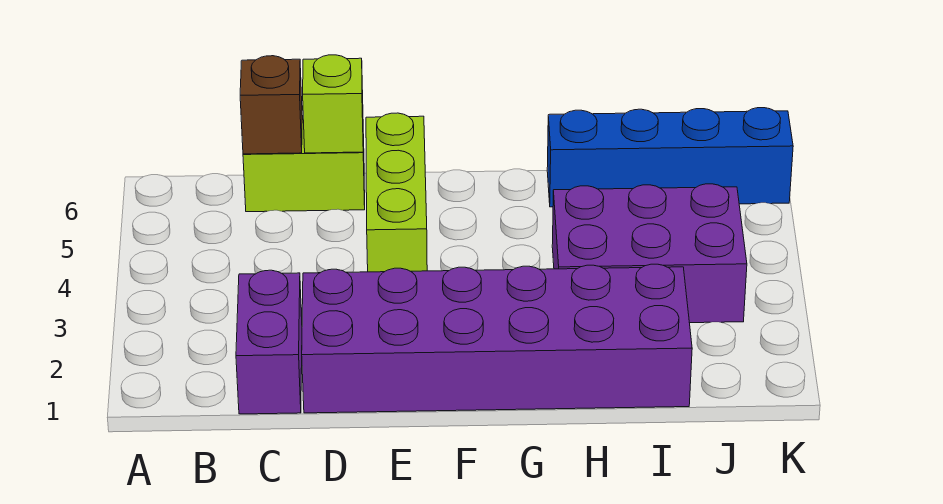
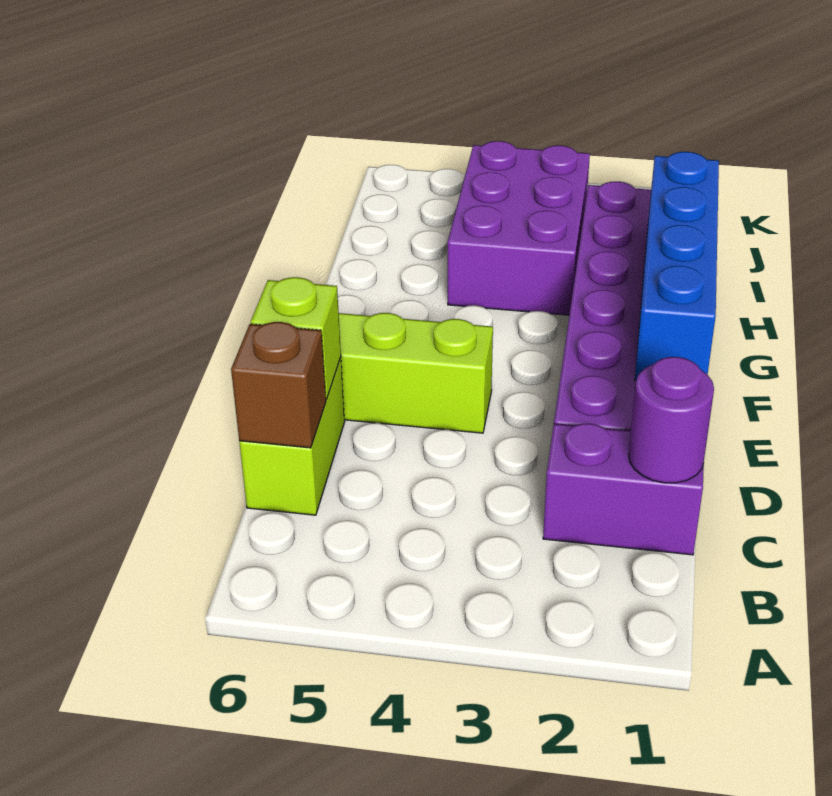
none -> purple 1x1 round brick [629,357,714,483]
blue 1x4 brick [547,108,793,207] -> blue 1x4 brick moved to [635,152,719,381]

